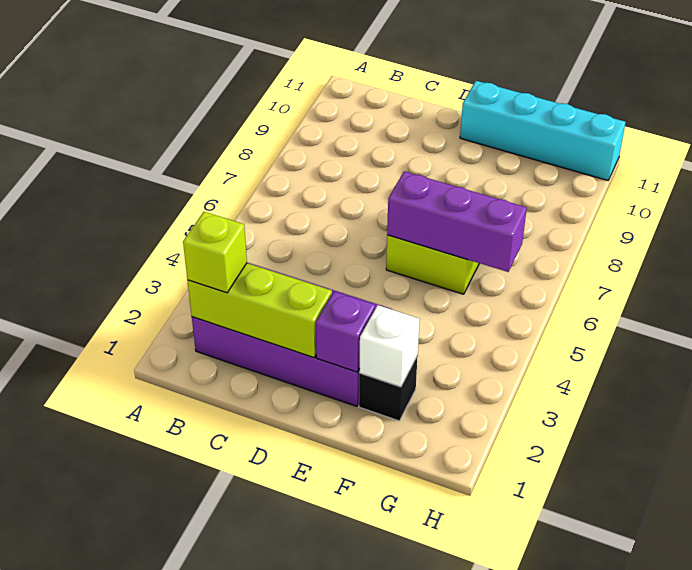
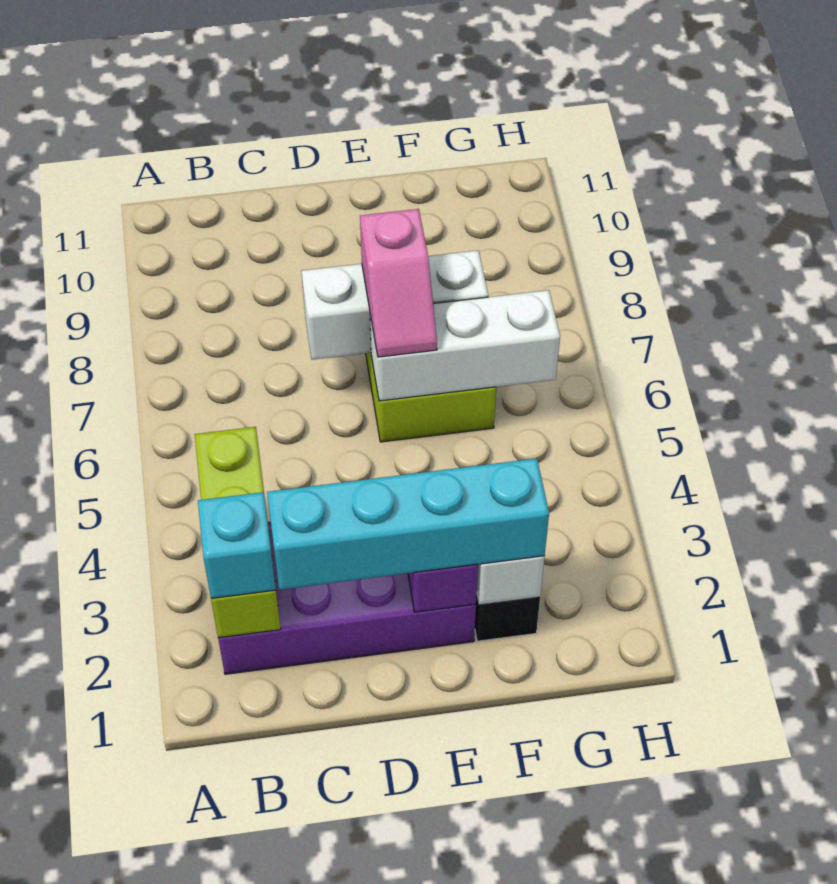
lime 1x3 brick [187,263,332,358] -> lime 1x3 brick turned to [195,427,281,638]
lime 1x1 brick [183,212,247,293] -> cyan 1x1 brick [198,492,276,598]
none -> white 1x3 brick [302,250,488,360]
purple 1x3 brick [387,171,527,272] -> white 1x3 brick [370,290,560,401]
none -> pink 1x2 slope [360,209,437,357]
cyan 1x4 brick [460,81,625,180] -> cyan 1x4 brick moved to [267,458,549,590]

